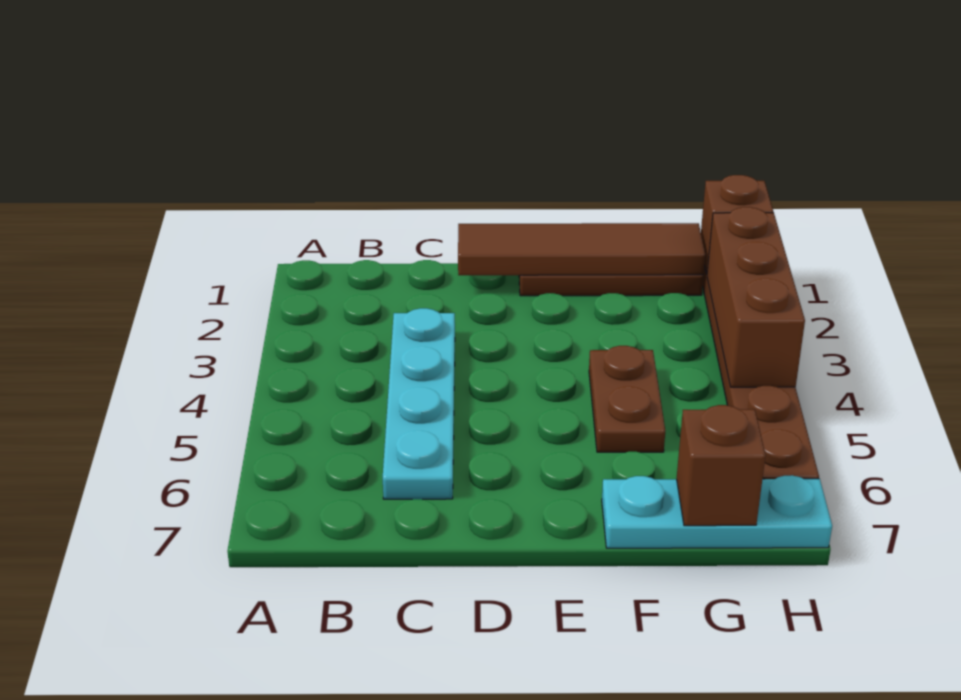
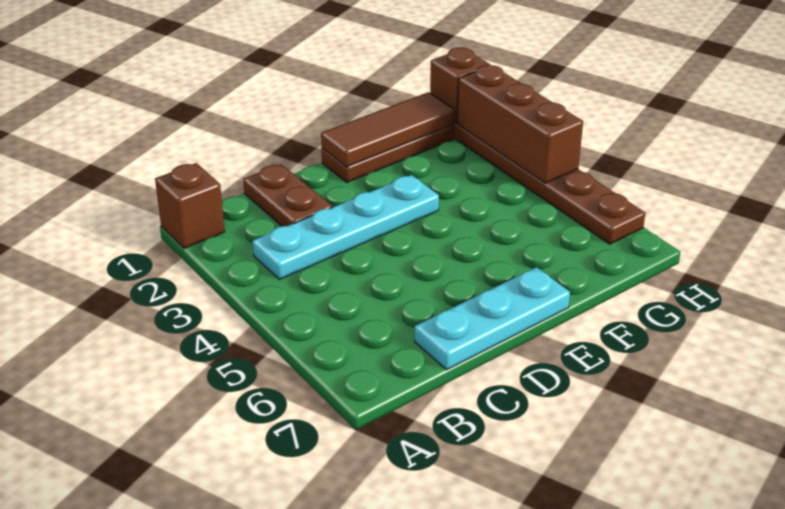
cyan 1x4 plate [383,308,455,499] -> cyan 1x4 plate turned to [253,175,439,280]
brown 1x4 tile [458,223,705,275] -> brown 1x3 tile [321,92,455,167]
brown 1x2 plate [589,346,665,452] -> brown 1x2 plate moved to [243,164,332,226]
cyan 1x3 plate [602,475,832,548] -> cyan 1x3 plate moved to [415,267,570,370]
brown 1x1 brick [677,405,766,526] -> brown 1x1 brick moved to [155,163,225,248]

